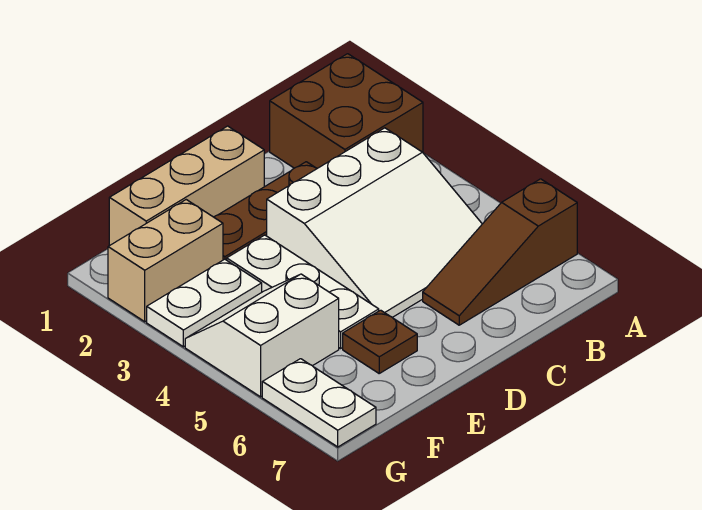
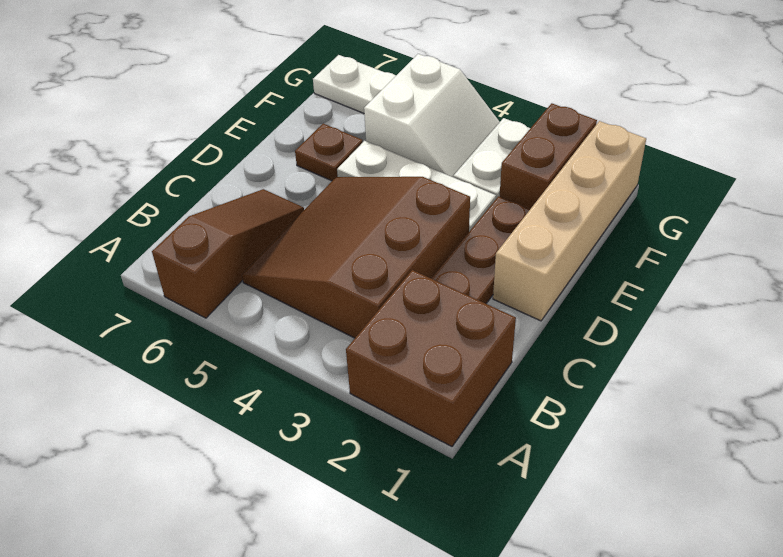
white 3x3 slope [267,128,482,317] -> brown 3x3 slope [242,177,470,338]
tan 1x3 brick [109,126,264,246] -> tan 1x4 brick [493,121,646,321]
tan 1x2 brick [108,200,223,322] -> brown 1x2 brick [500,103,597,209]

